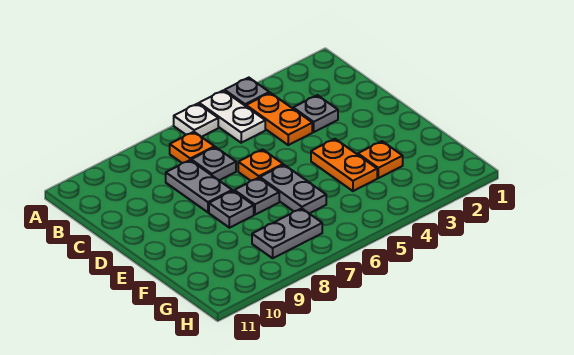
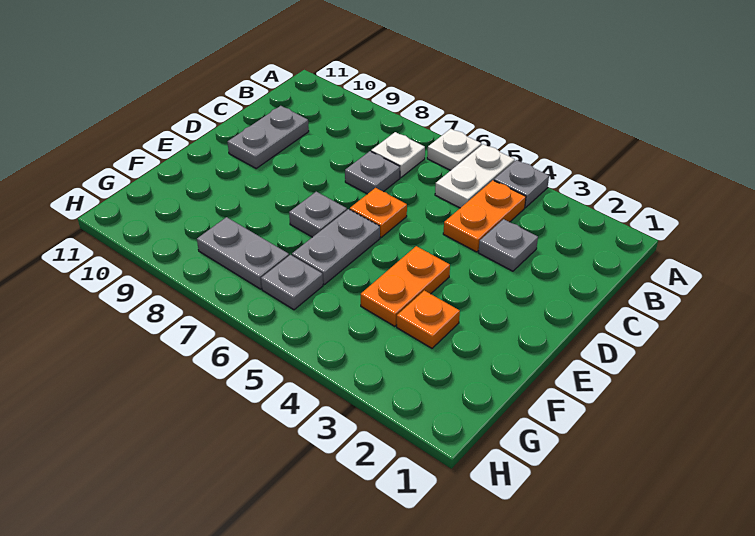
orange 1x1 plate [170,132,215,163] -> white 1x1 plate [371,132,425,177]
grey 1x2 plate [166,160,232,212] -> grey 1x2 plate moved to [228,106,309,168]
grey 1x1 plate [209,191,254,228] -> grey 1x1 plate moved to [261,255,323,310]

